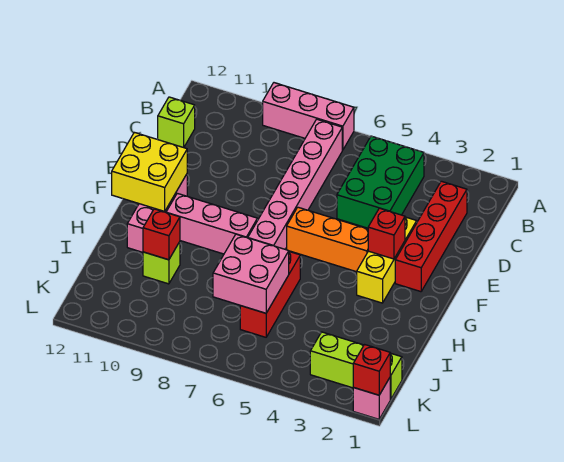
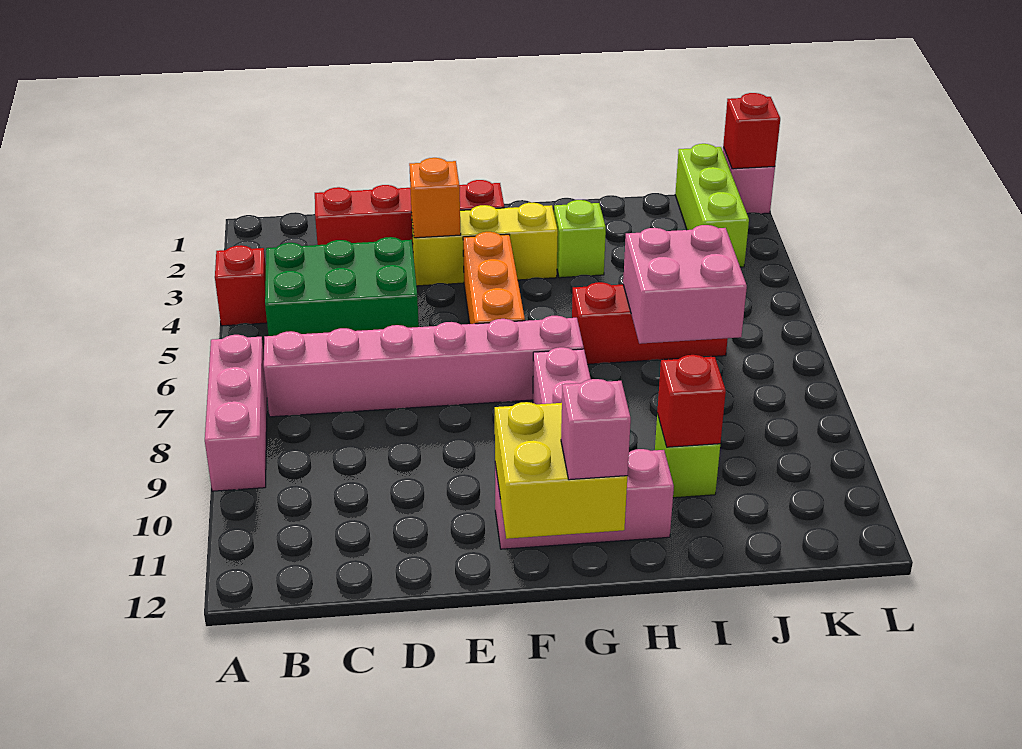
lime 1x1 brick [158,97,195,147] -> lime 1x1 brick moved to [554,200,606,278]
none -> orange 1x1 brick [409,158,461,238]
red 1x1 brick [368,208,405,259] -> red 1x1 brick moved to [215,245,267,326]
none -> pink 1x1 brick [561,379,631,480]

